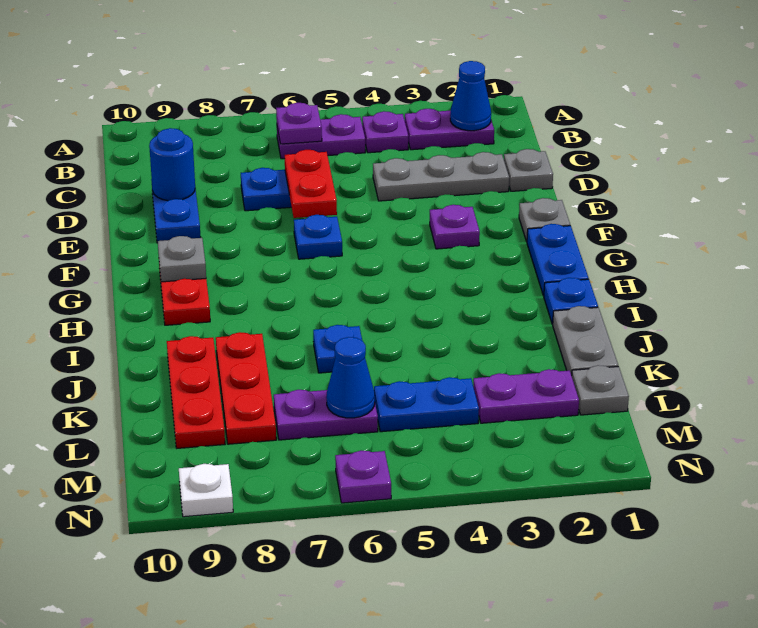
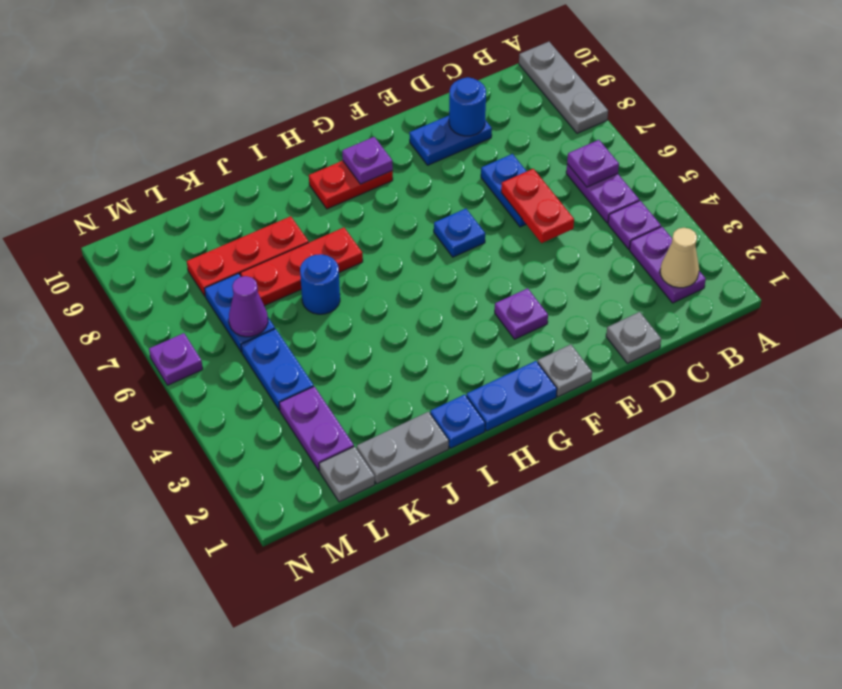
blue 1x1 cone [450,61,491,131] -> tan 1x1 cone [660,228,699,288]
grey 1x3 plate [373,152,509,201] -> grey 1x3 plate moved to [519,42,608,133]
red 1x2 plate [285,150,337,218] -> red 1x2 plate turned to [501,169,574,243]
grey 1x1 plate [158,236,206,282] -> purple 1x1 plate [342,137,393,184]
blue 1x1 plate [313,325,362,373] -> blue 1x1 round brick [300,254,340,314]
red 1x3 plate [167,336,225,448] -> red 1x3 plate moved to [240,228,363,306]
purple 1x2 plate [274,390,378,440] -> blue 1x2 plate [205,274,275,352]
blue 1x1 cone [326,337,375,418] -> purple 1x1 cone [229,276,268,337]
white 1x1 plate [179,464,233,517] -> none

